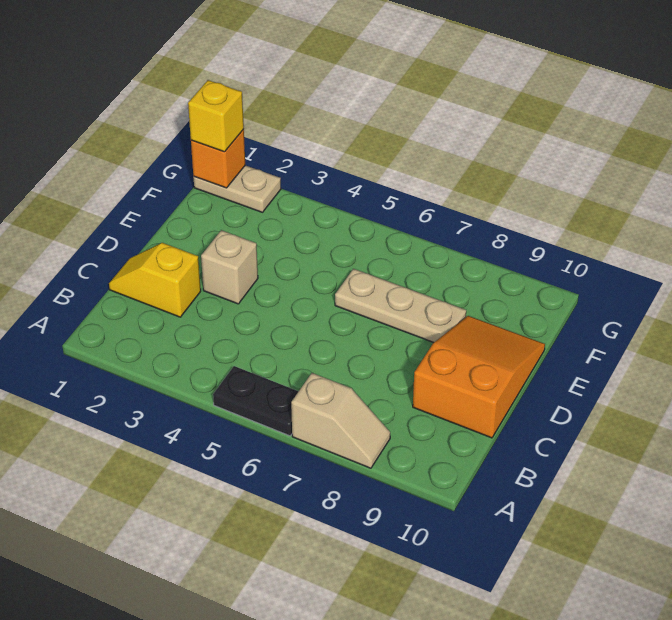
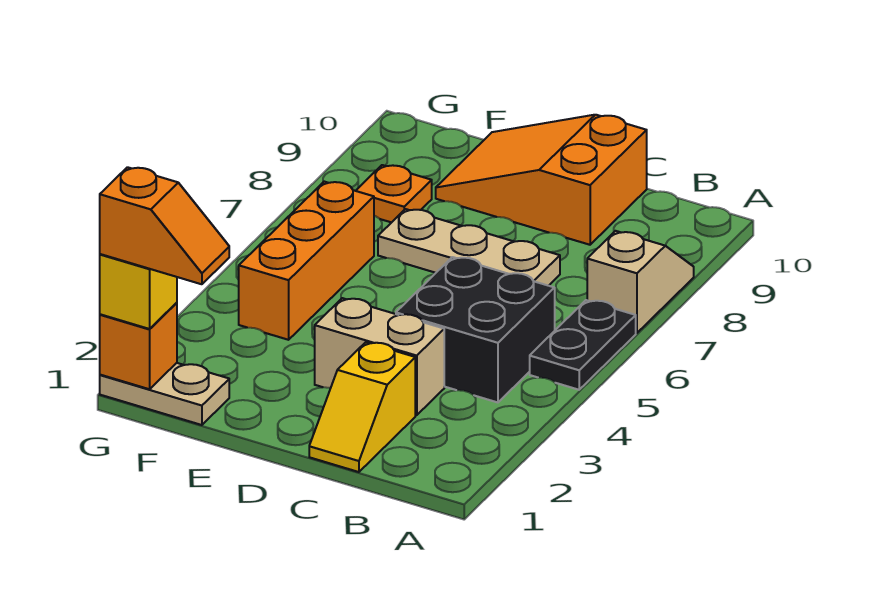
none -> black 2x2 brick [396,257,555,402]
tan 1x1 brick [201,230,258,304] -> tan 1x2 brick [315,298,444,415]
tan 1x3 plate [335,269,466,343] -> tan 1x3 plate turned to [378,209,560,286]
none -> orange 1x2 slope [100,167,229,284]
none -> orange 1x3 brick [239,182,374,340]
none -> orange 1x1 plate [356,165,432,222]
tan 1x2 plate [193,165,281,212] -> tan 1x2 plate turned to [100,363,229,425]

